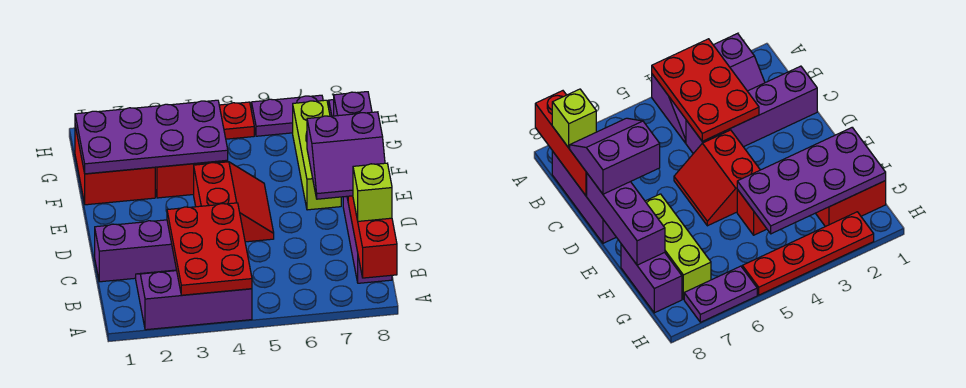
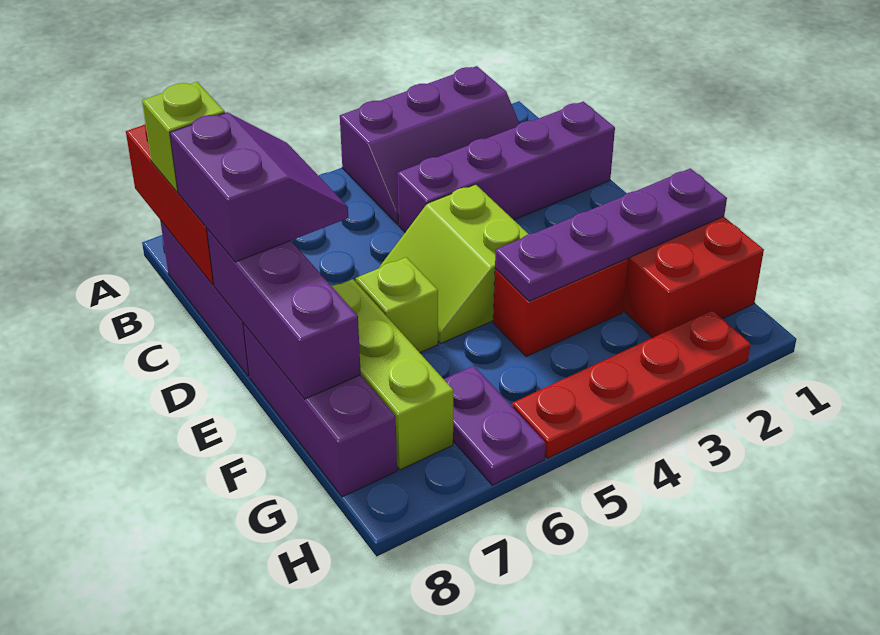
red 2x3 plate [167,203,252,295] -> none
purple 2x2 slope [307,112,385,199] -> purple 2x2 slope turned to [170,112,348,262]
red 2x2 slope [194,162,274,242] -> lime 2x2 slope [379,184,528,343]
none -> lime 1x1 brick [356,257,438,353]
purple 2x4 plate [75,100,228,174] -> purple 1x4 plate [495,168,727,301]
purple 1x2 brick [621,244,682,313] -> purple 1x3 brick [243,324,397,497]
purple 1x2 plate [251,95,323,136] -> purple 1x2 plate turned to [444,366,546,485]

